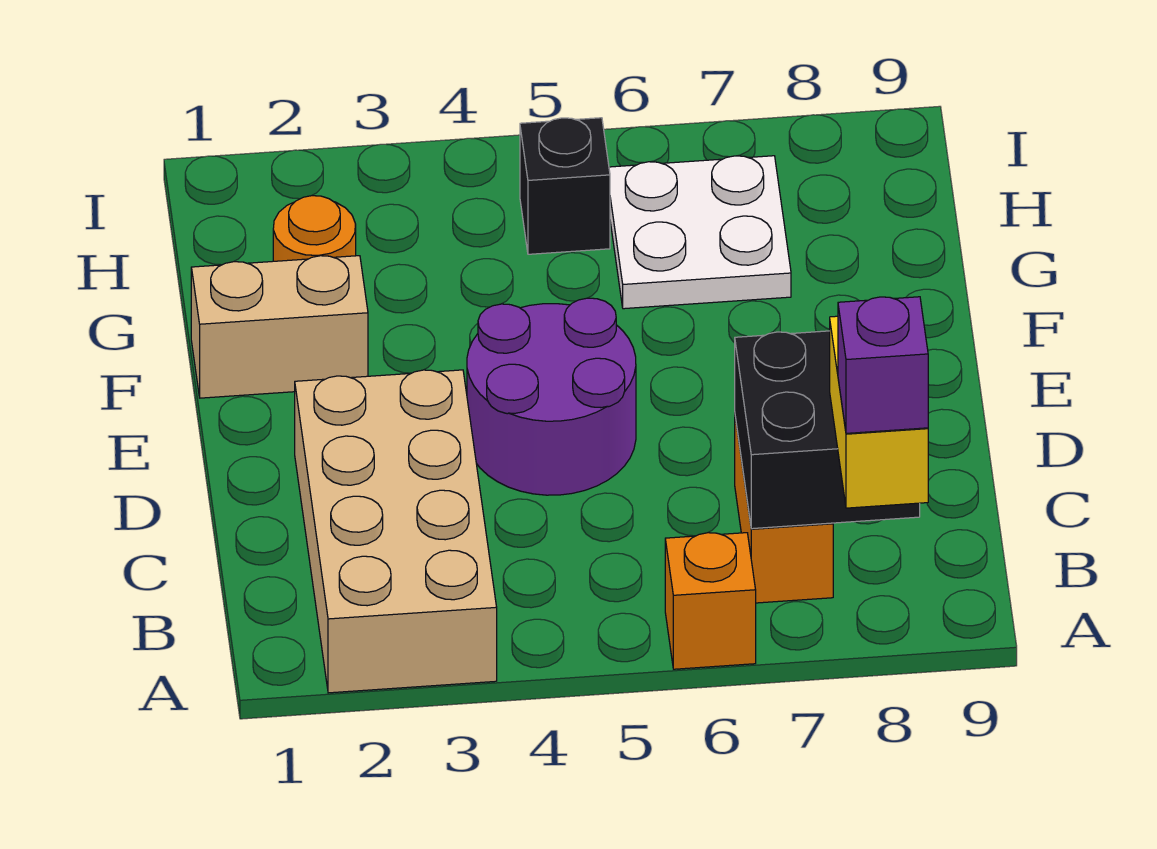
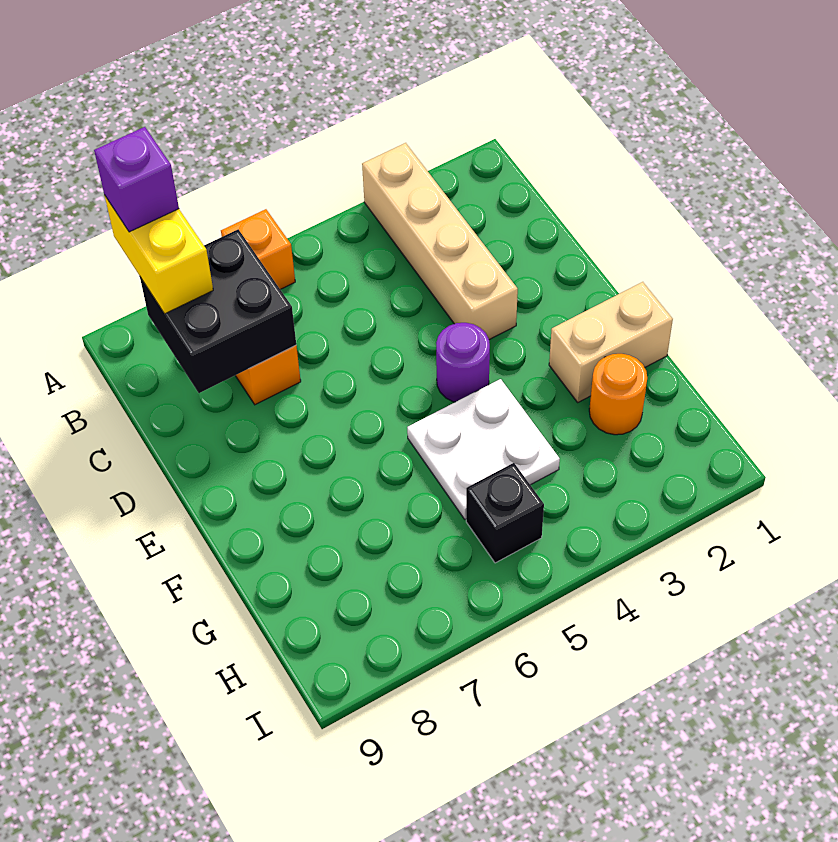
tan 2x4 brick [295,370,497,693] -> tan 1x4 brick [362,143,518,340]
purple 2x2 round brick [467,298,636,495] -> purple 1x1 round brick [436,323,490,402]
white 2x2 plate [609,156,791,309] -> white 2x2 plate moved to [407,379,560,519]

